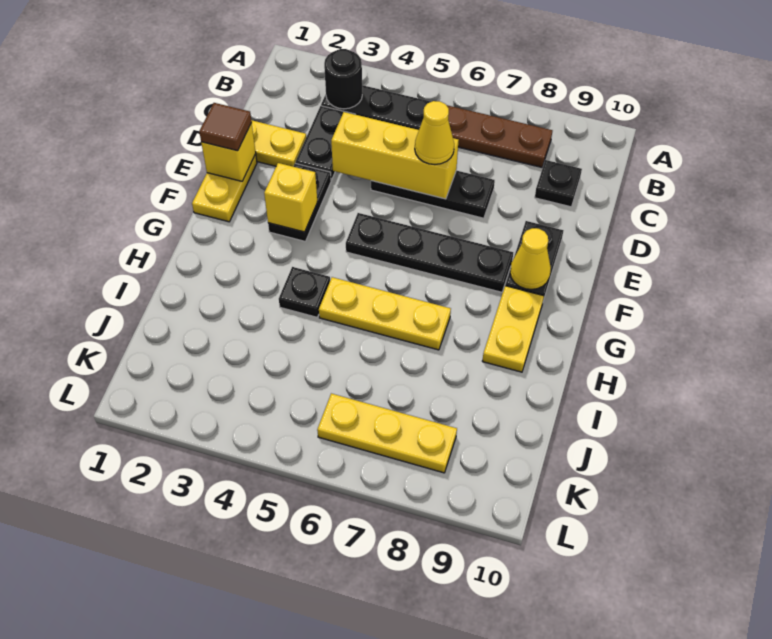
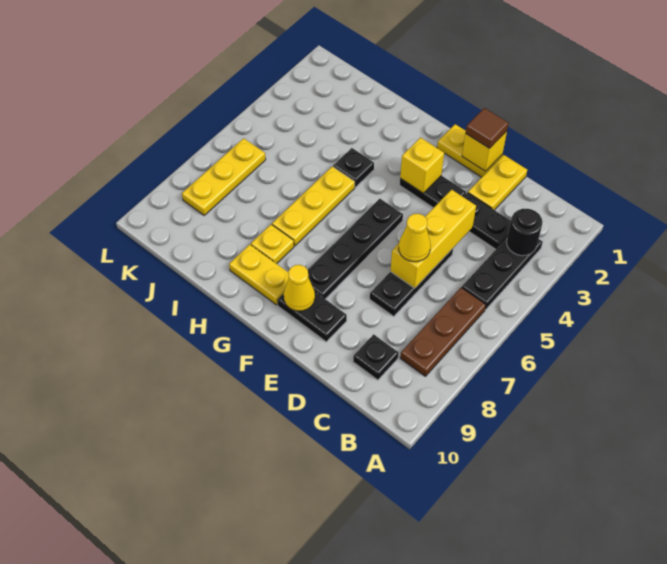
none -> yellow 1x1 plate [251,225,294,264]

